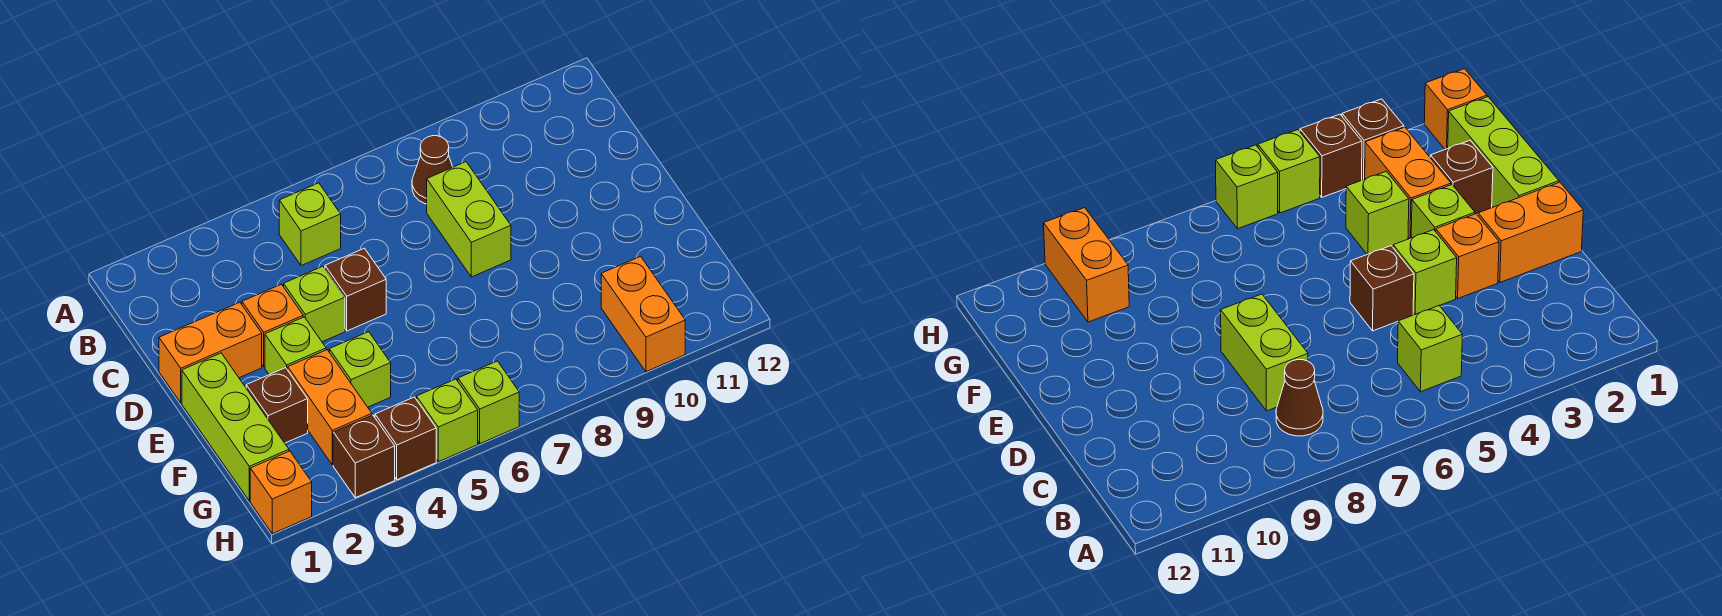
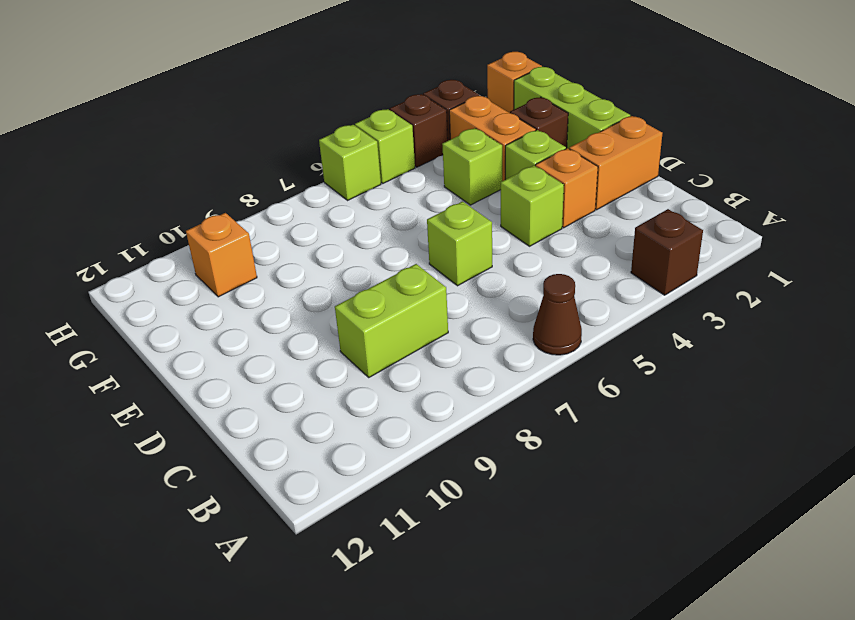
lime 1x1 brick [279,183,341,266] -> lime 1x1 brick moved to [427,202,492,286]
brown 1x1 cone [412,136,453,204] -> brown 1x1 cone moved to [533,274,582,355]
lime 1x2 brick [427,162,511,277] -> lime 1x2 brick turned to [335,264,448,377]
brown 1x1 brick [325,248,386,331] -> brown 1x1 brick moved to [631,209,703,295]
orange 1x2 brick [601,256,685,372] -> orange 1x1 brick [186,213,257,297]

